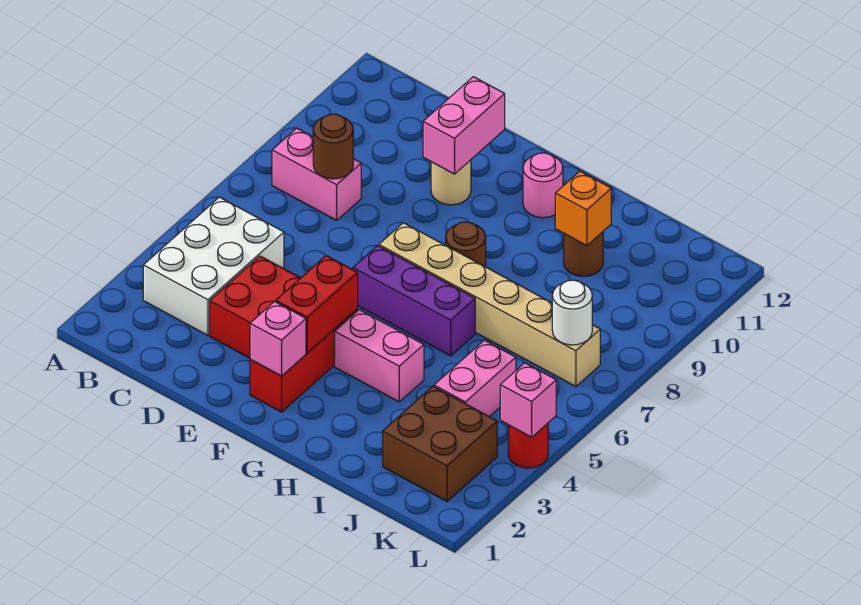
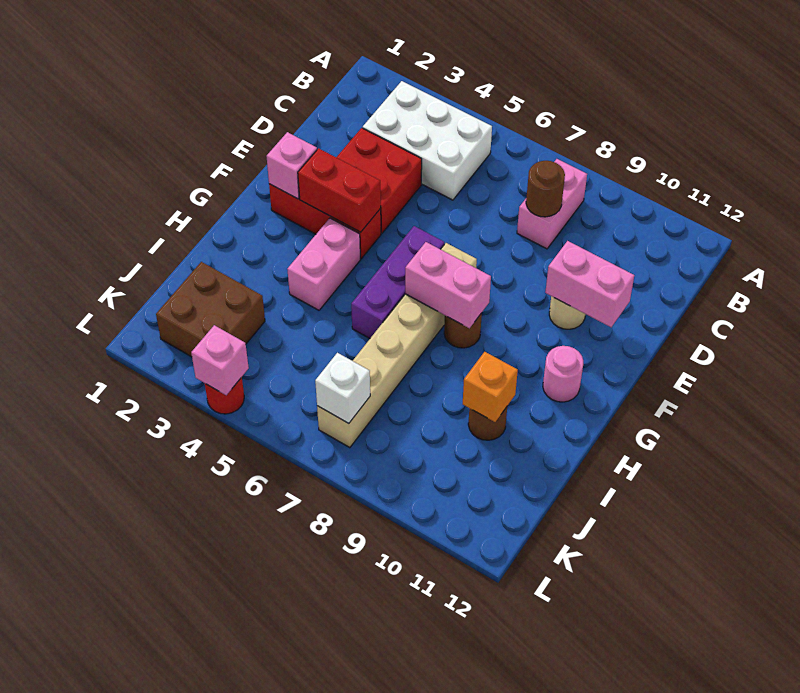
pink 1x2 brick [434,340,516,417] -> pink 1x2 brick moved to [405,242,491,328]
white 1x1 round brick [552,280,592,345] -> white 1x1 brick [315,353,370,424]

